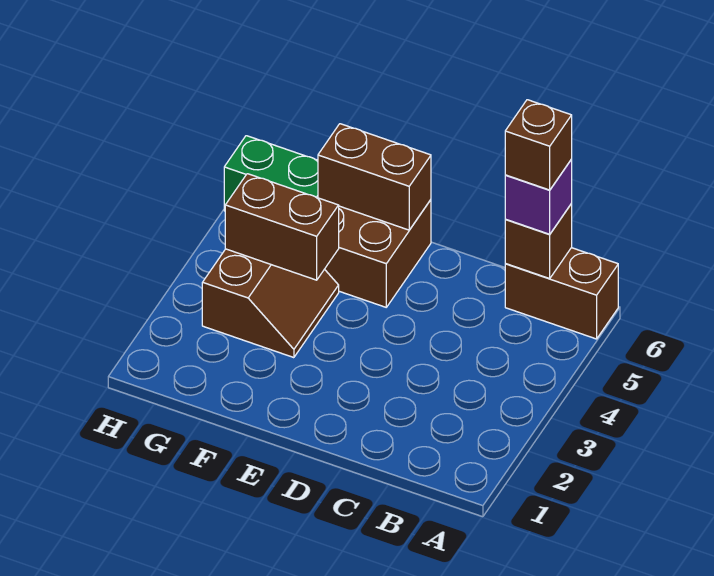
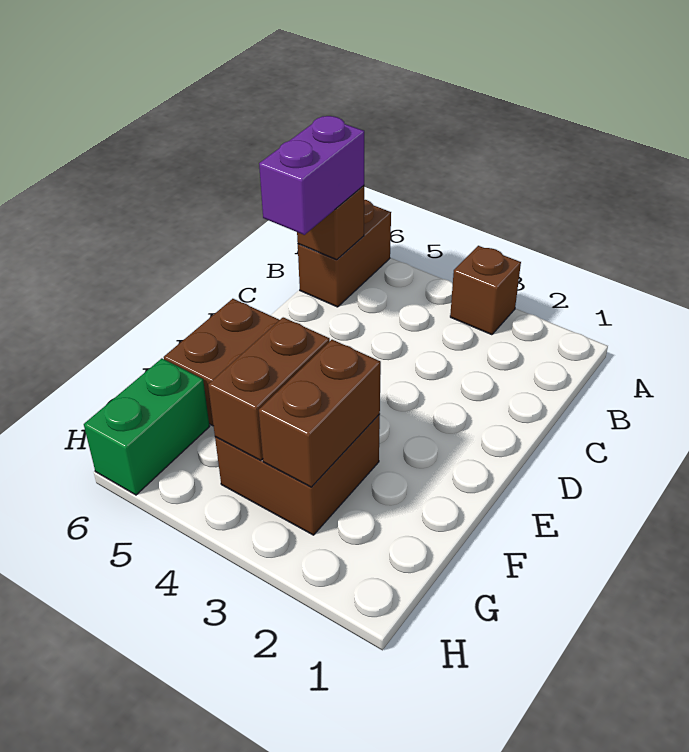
purple 1x1 brick [505,159,572,234] -> purple 1x2 brick [259,116,364,235]
brown 1x1 brick [505,100,572,190] -> brown 1x1 brick moved to [450,246,521,335]
brown 1x2 brick [318,124,431,230] -> brown 1x2 brick moved to [259,340,381,487]
brown 2x2 slope [202,249,339,358] -> brown 2x2 brick [215,414,380,535]

